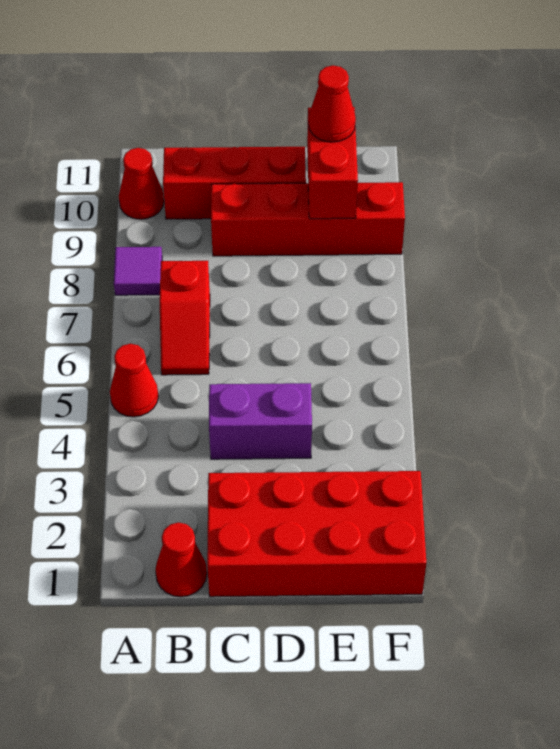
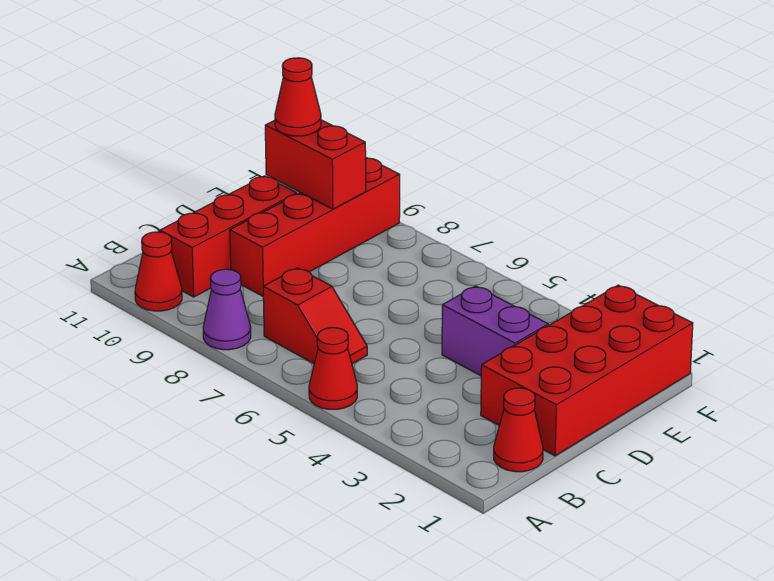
purple 1x1 tile [114,247,162,295] -> purple 1x1 cone [203,269,251,350]
purple 1x2 brick [209,383,312,459] -> purple 1x2 brick turned to [442,286,548,376]

